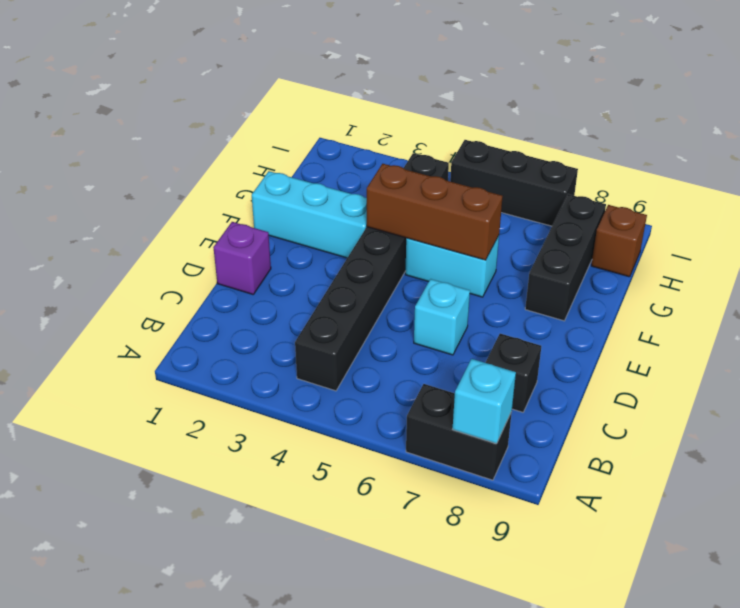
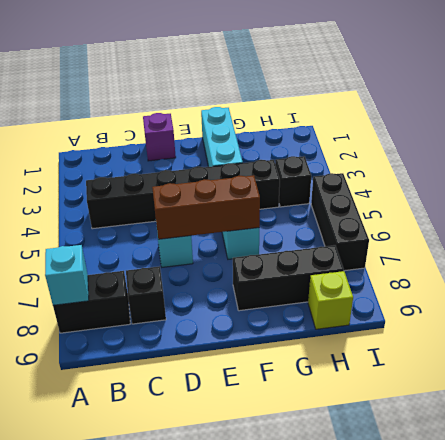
black 1x2 brick [406,384,512,480] -> black 1x2 brick turned to [53,271,130,333]
brown 1x3 brick [367,164,503,260] -> brown 1x3 brick turned to [152,175,260,239]
brown 1x1 brick [591,205,647,277] -> lime 1x1 brick [308,271,353,329]

